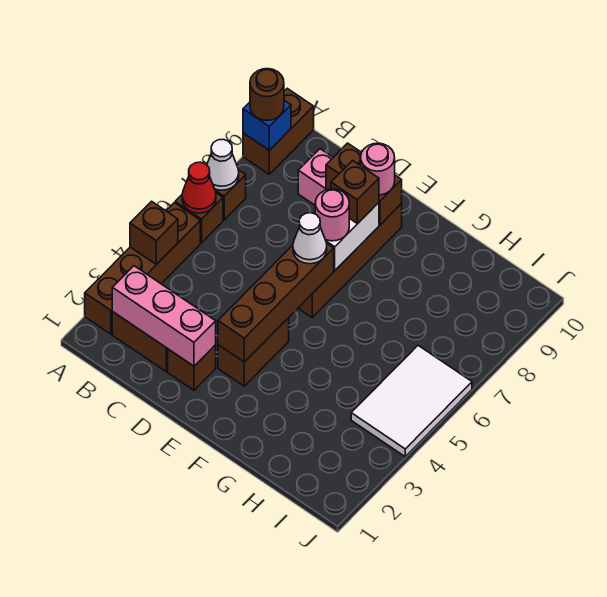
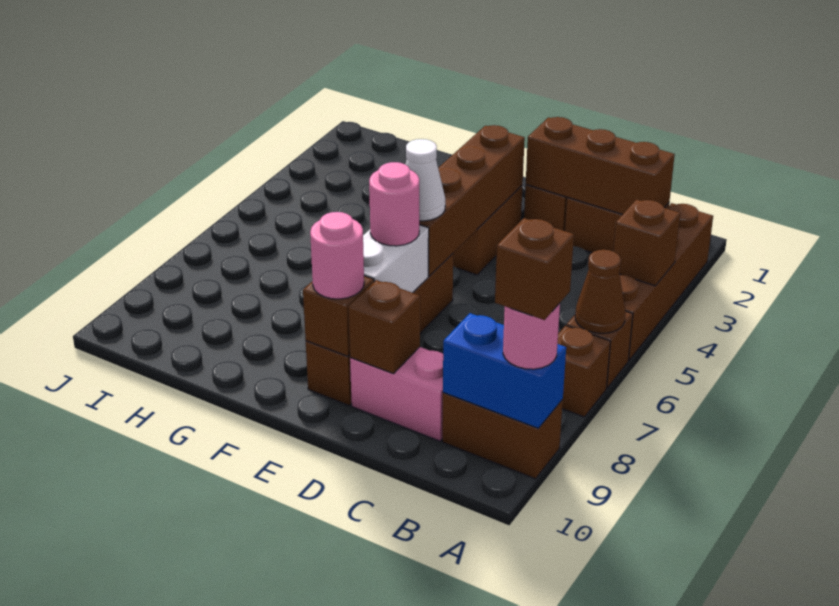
red 1x1 cone [182,162,216,213] -> brown 1x1 cone [575,250,625,333]
white 1x1 cone [207,139,239,190] -> none
brown 1x2 brick [243,88,314,174] -> brown 1x2 brick turned to [442,393,563,479]
blue 1x1 brick [243,100,291,150] -> blue 1x2 brick [443,313,566,428]
brown 1x1 round brick [250,69,284,120] -> pink 1x1 round brick [503,303,560,369]
pink 1x3 brick [112,266,216,366] -> brown 1x3 brick [526,117,675,214]
brown 1x1 brick [331,161,379,224] -> brown 1x1 brick moved to [495,218,574,320]
white 2x3 tile [351,346,472,456] -> none

